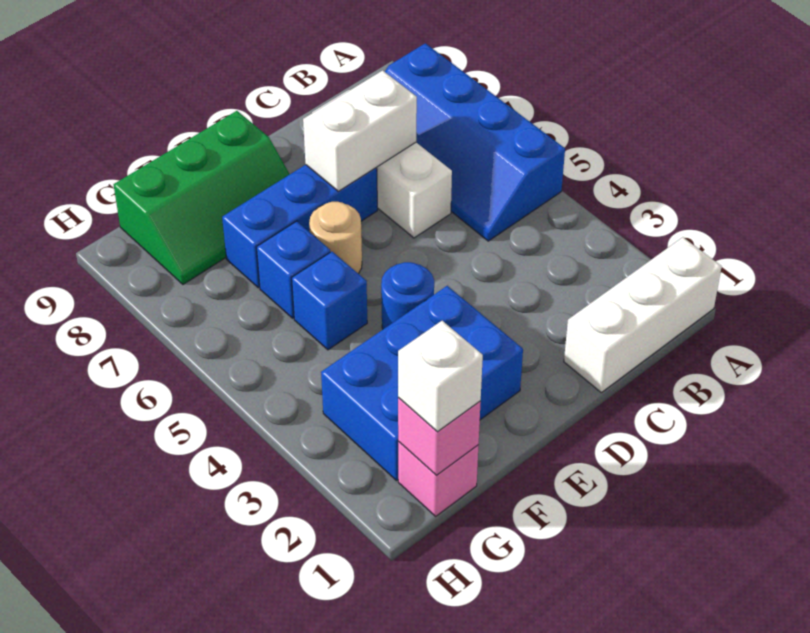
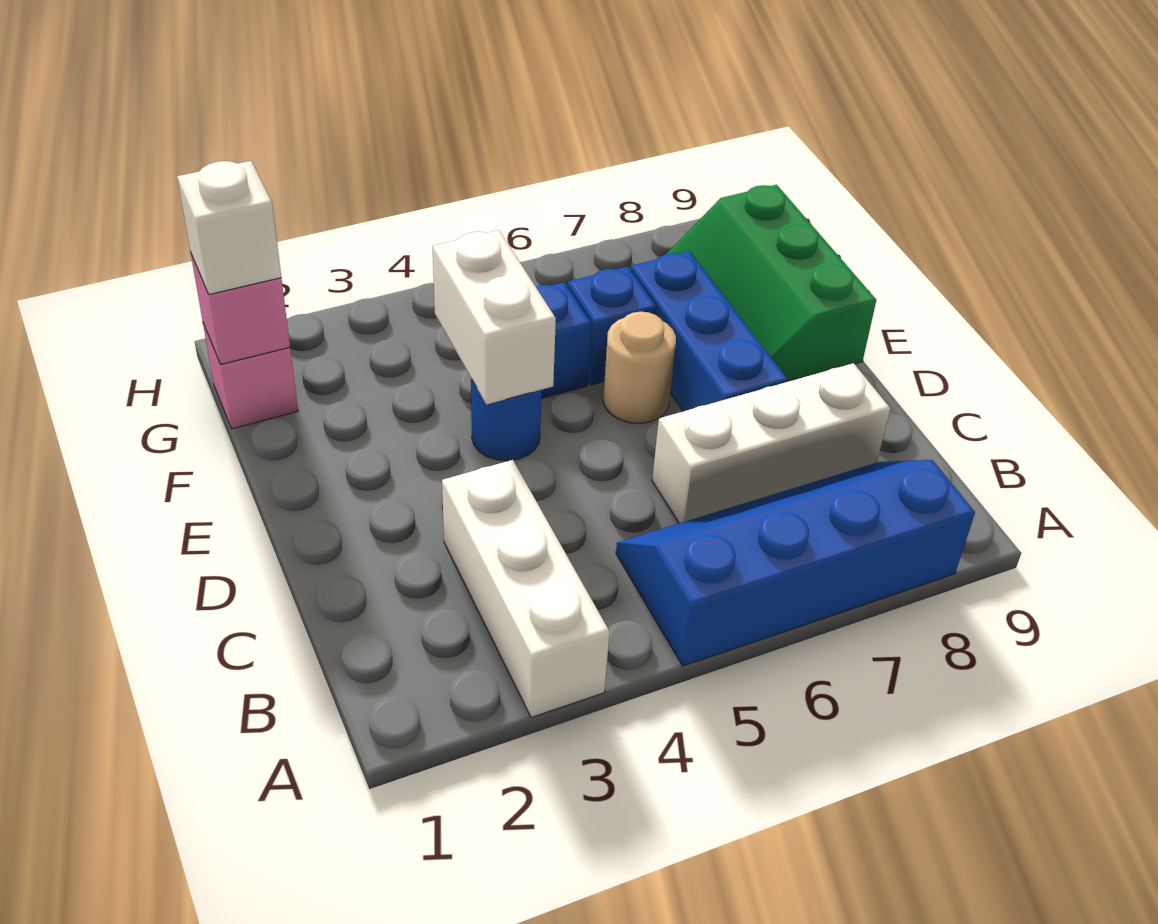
white 1x3 brick [564,237,722,393] -> white 1x3 brick moved to [442,460,610,717]
white 1x2 brick [303,70,417,191] -> white 1x2 brick moved to [432,230,556,404]
blue 2x3 brick [321,286,523,481] -> none

